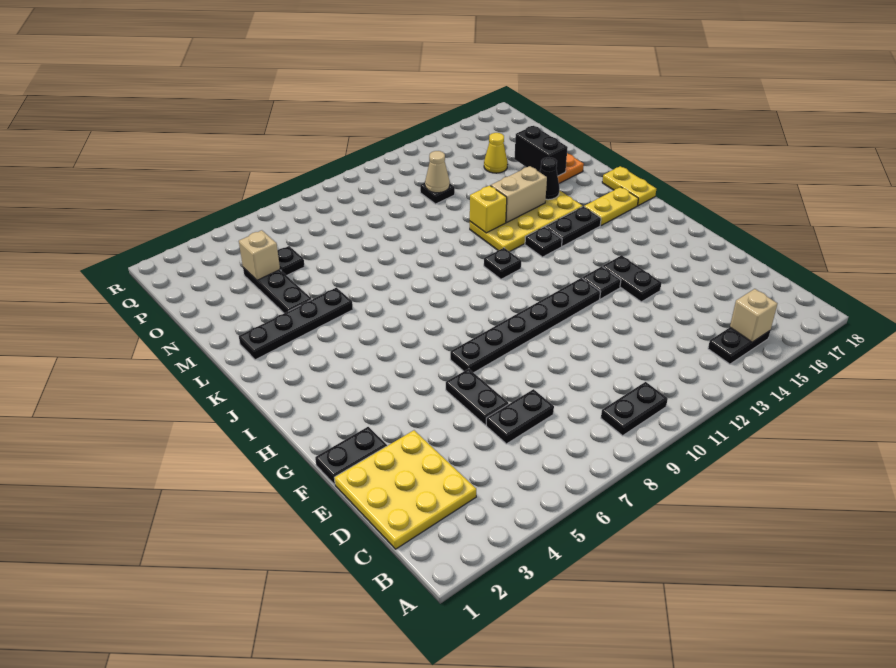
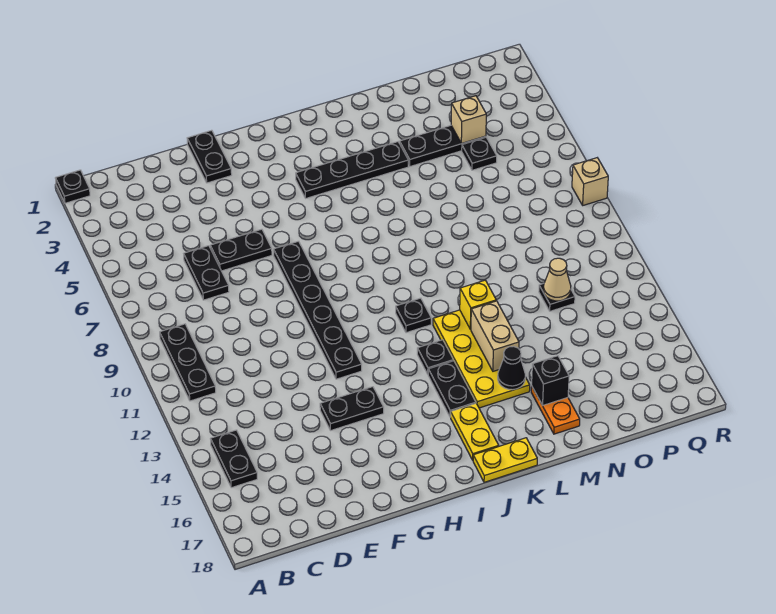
black 1x2 plate [601,382,668,436] -> black 1x3 plate [160,324,216,401]
tan 1x1 brick [730,289,777,342] -> tan 1x1 brick moved to [572,158,608,205]
yellow 3x3 plate [334,430,476,549] -> none
black 1x1 plate [582,267,621,299] -> black 1x1 plate moved to [55,170,90,203]
black 1x4 plate [239,287,353,360] -> black 1x4 plate turned to [296,142,408,198]
black 1x2 brick [514,126,568,176] -> black 1x1 brick [532,356,569,405]
yellow 1x1 cone [484,133,508,173] -> none

